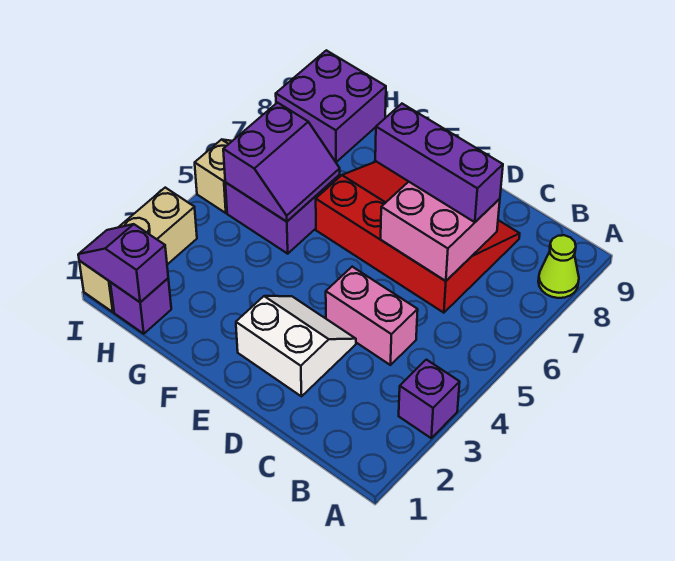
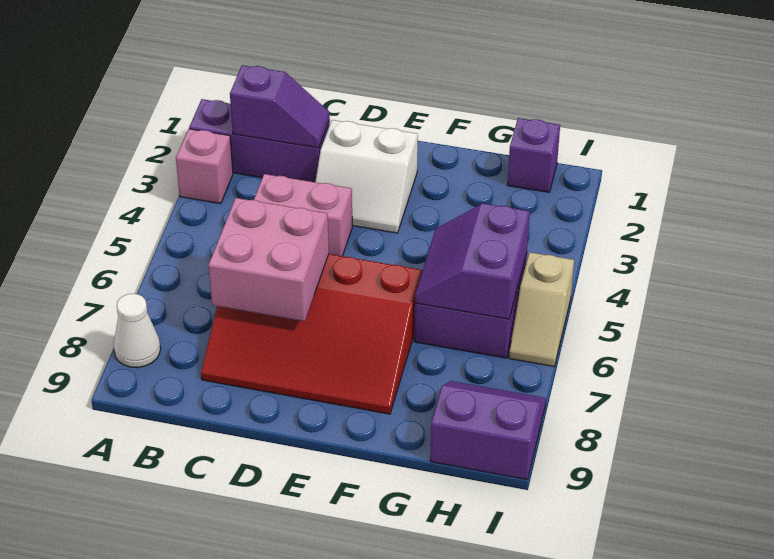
purple 1x1 brick [399,360,460,438] -> pink 1x1 brick [176,129,233,204]
lime 1x1 cone [538,235,579,298] -> white 1x1 cone [114,294,161,368]
purple 1x3 brick [375,104,503,222] -> purple 1x3 brick moved to [189,99,330,182]
purple 1x2 slope [78,224,168,302] -> purple 1x2 slope moved to [230,65,330,148]
purple 2x2 brick [276,50,386,162] -> purple 2x2 slope [430,381,546,480]
tan 1x3 brick [79,188,197,312] -> none

